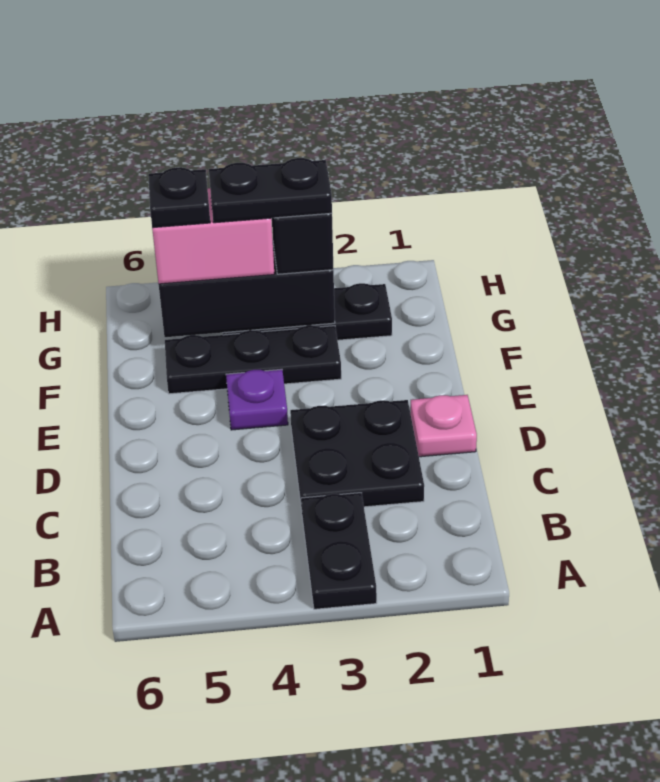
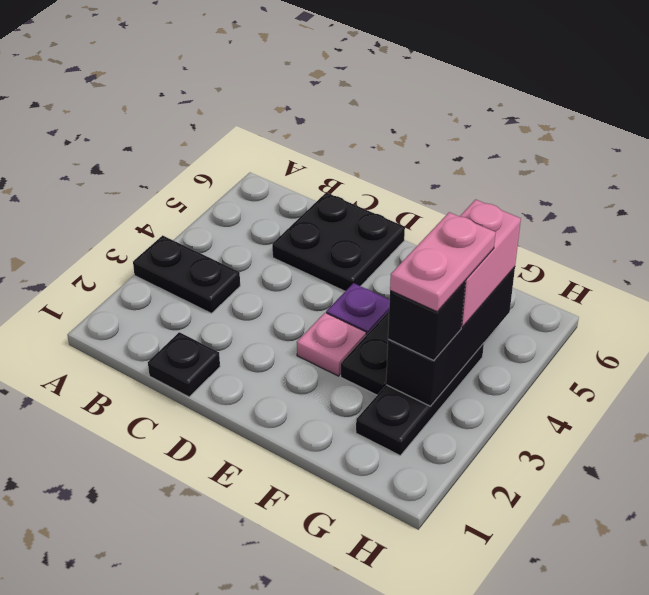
black 2x2 plate [290,400,424,510] -> black 2x2 plate moved to [272,193,405,291]
pink 1x1 plate [410,395,477,457] -> pink 1x1 plate moved to [297,313,366,376]
black 1x2 plate [209,158,332,223] -> pink 1x2 plate [390,212,496,312]
black 1x1 plate [148,167,210,228] -> black 1x1 plate moved to [148,332,220,397]

